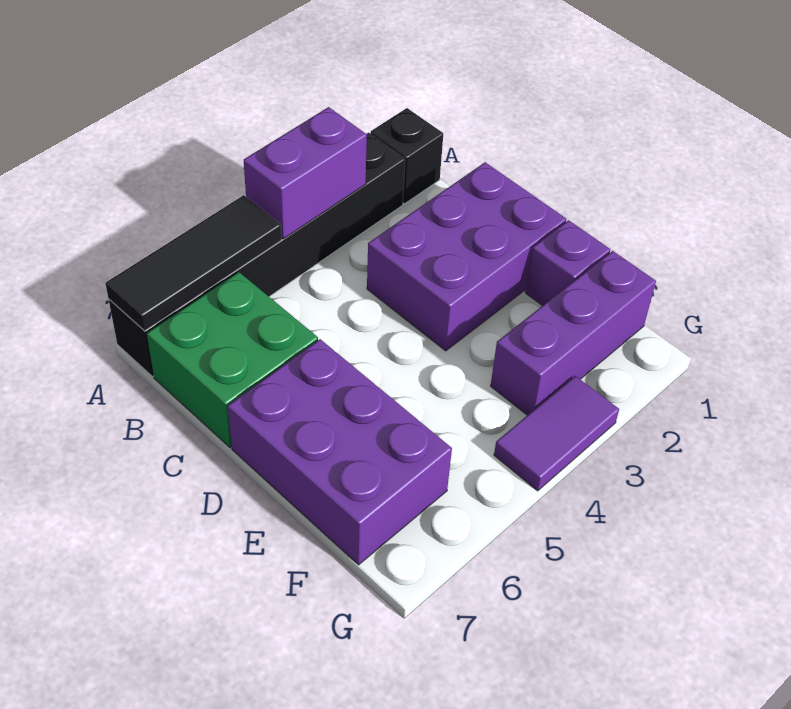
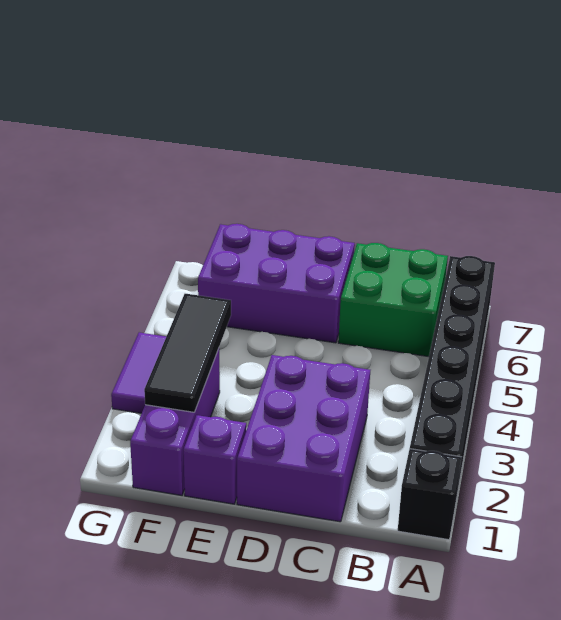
purple 1x2 brick [244,107,367,239] -> none
black 1x3 tile [105,195,281,331] -> black 1x3 tile moved to [144,294,231,412]

